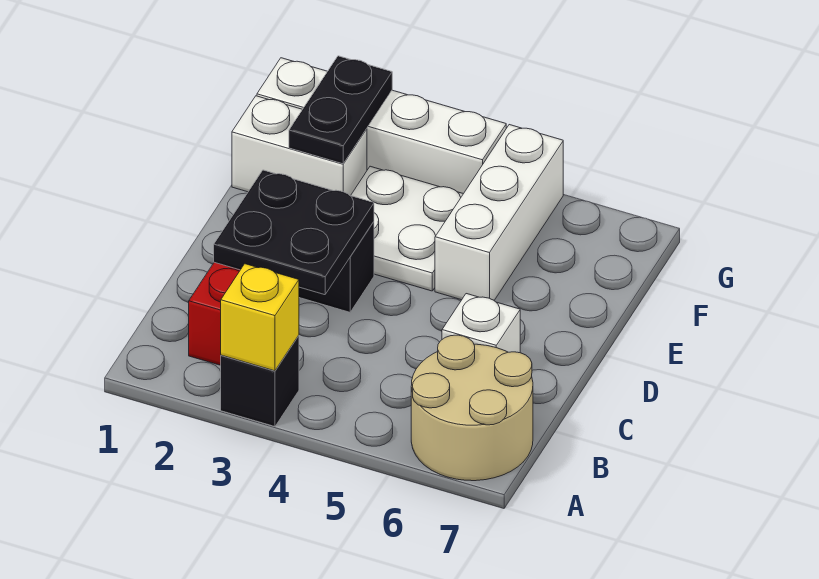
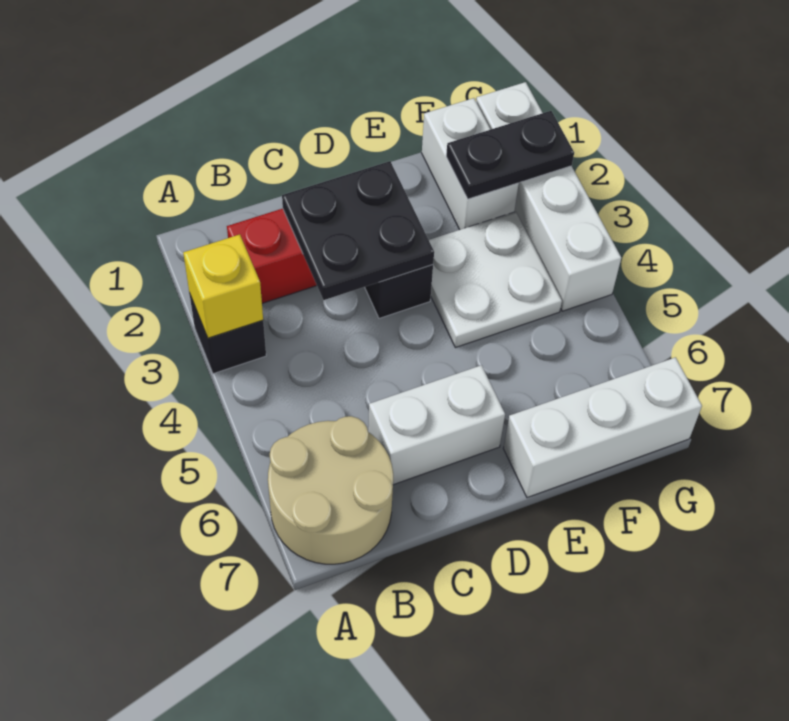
white 1x1 brick [442,294,520,353] -> white 1x2 brick [368,365,505,485]
white 1x3 brick [435,125,563,300] -> white 1x3 brick moved to [503,357,702,498]

